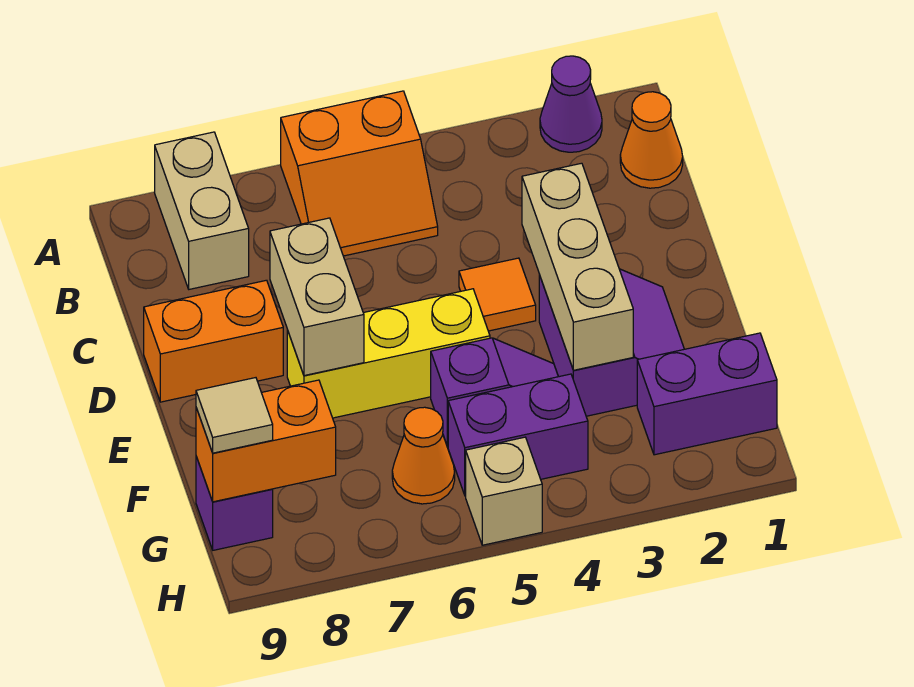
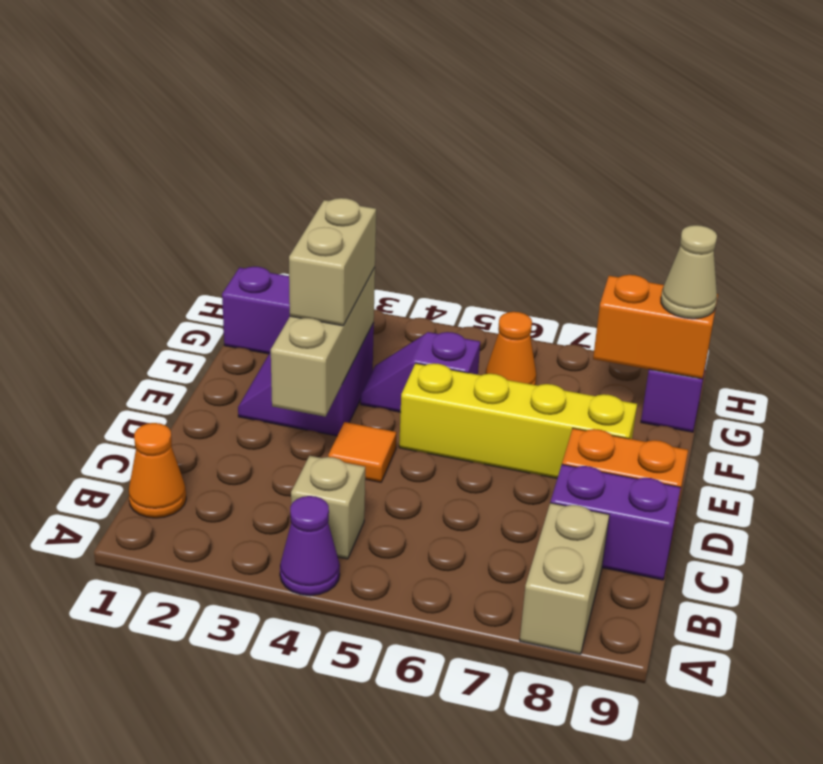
purple 1x1 cone [540,56,602,152] -> purple 1x1 cone moved to [280,496,340,596]
orange 2x2 slope [281,91,438,256] -> none
tan 1x2 brick [270,218,364,376] -> tan 1x2 brick moved to [289,198,376,326]
yellow 1x3 brick [287,289,490,418] -> yellow 1x4 brick [399,363,637,478]
purple 1x2 brick [448,374,588,496] -> purple 1x2 brick moved to [551,464,681,580]
tan 1x1 tile [196,378,273,453] -> tan 1x1 cone [661,225,717,319]
tan 1x1 brick [466,437,542,545] -> tan 1x1 brick moved to [291,456,365,559]

